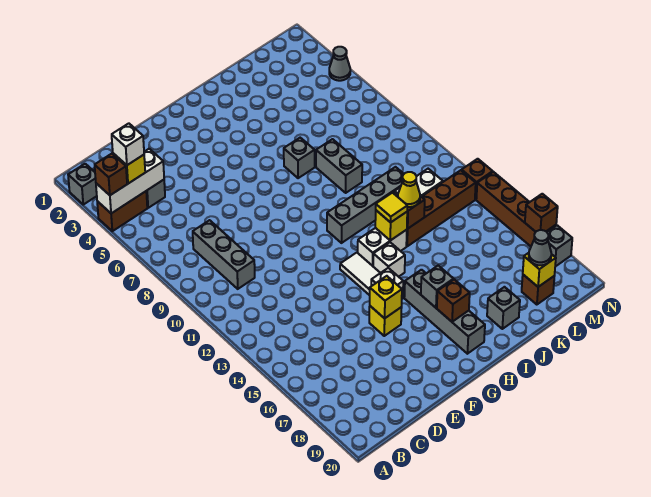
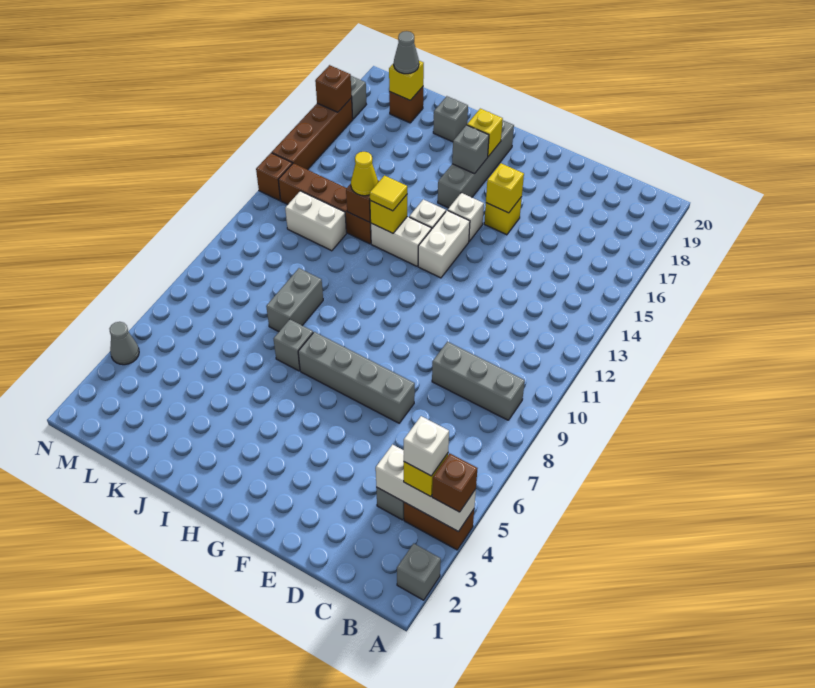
grey 1x3 brick [193,220,255,289] -> grey 1x3 brick turned to [432,342,525,420]
white 1x2 tile [340,253,380,295] -> white 1x2 brick [418,210,470,278]
grey 1x4 brick [327,167,404,243] -> grey 1x4 brick moved to [298,332,415,423]
brown 1x1 brick [437,279,470,322] -> yellow 1x1 brick [467,109,503,156]

